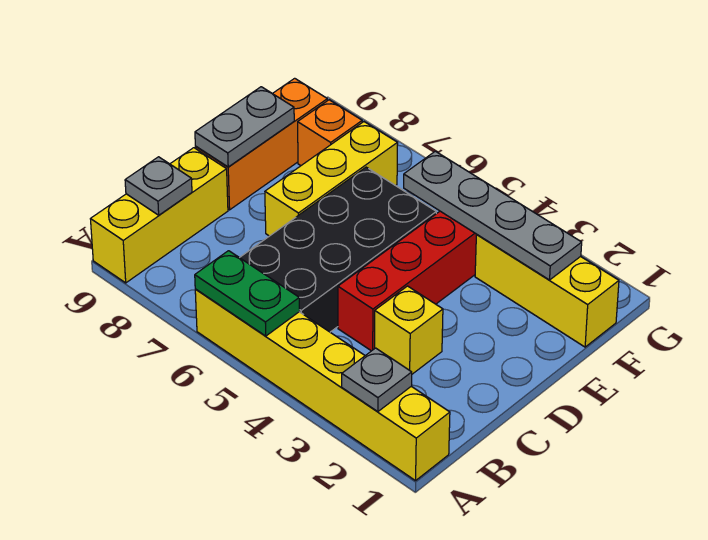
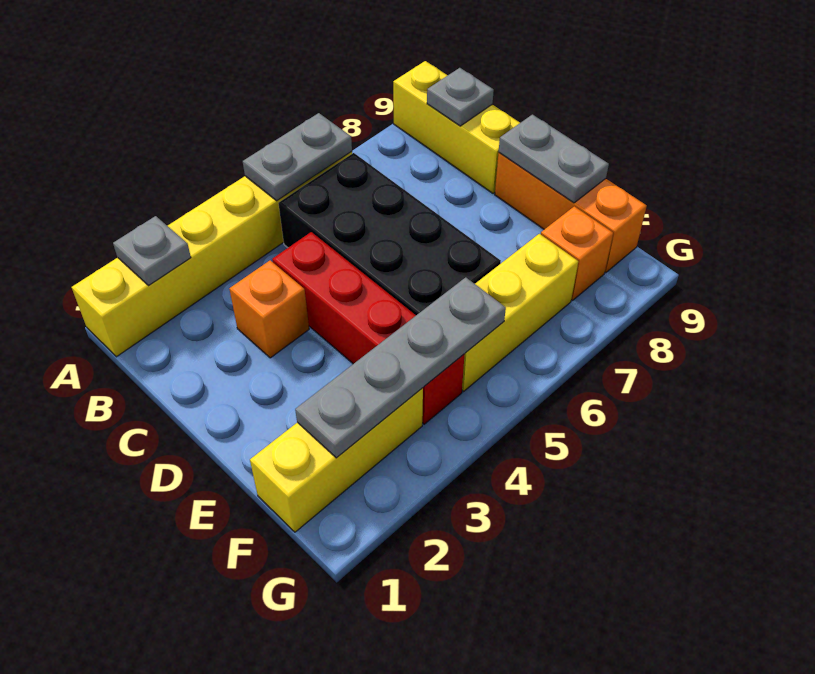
green 1x2 plate [195,251,300,336] -> grey 1x2 plate [243,113,352,201]
yellow 1x1 brick [375,286,443,374] -> orange 1x1 brick [229,260,309,358]
yellow 1x3 brick [265,122,398,236] -> yellow 1x3 brick turned to [462,234,578,391]

